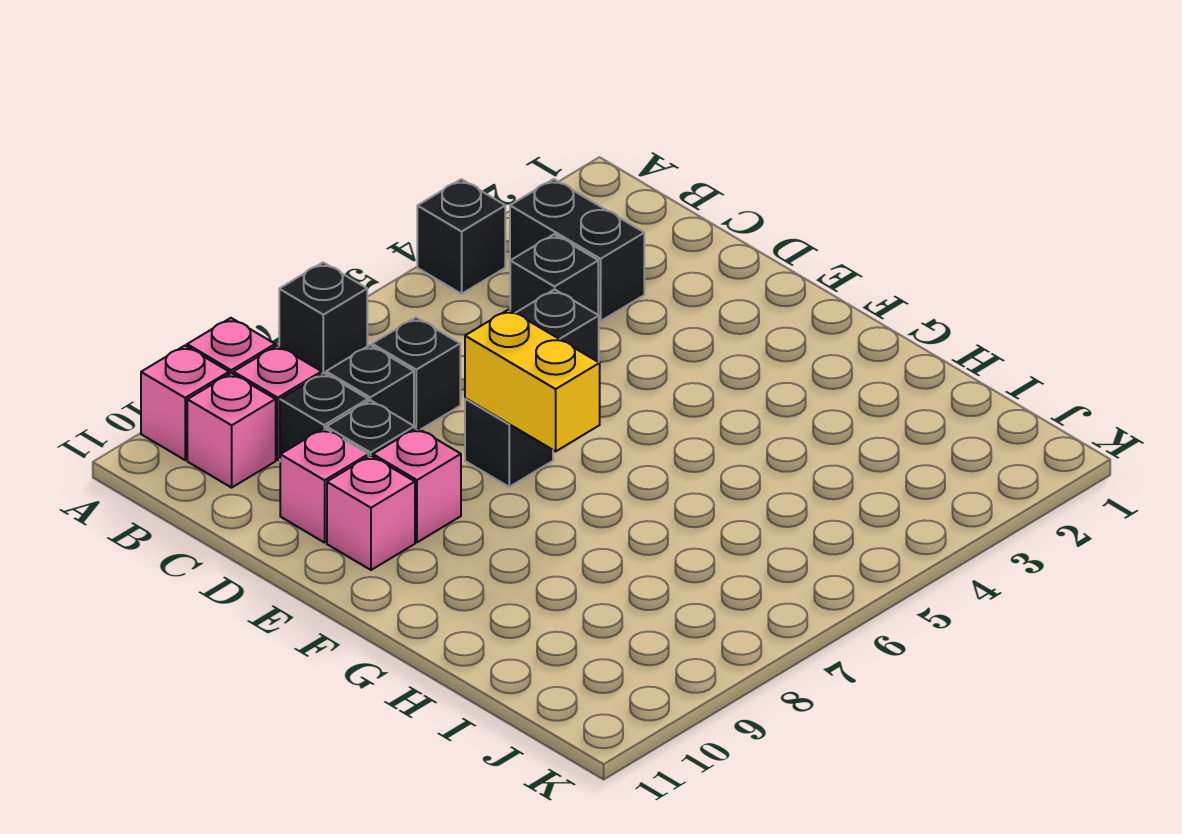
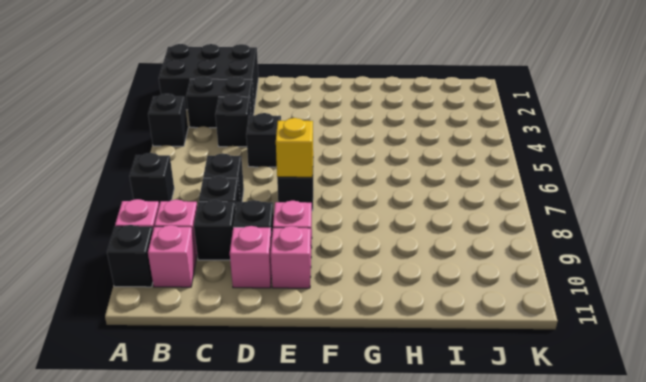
none -> black 2x3 brick [159,44,258,110]
pink 1x1 brick [141,346,229,460] -> black 1x1 brick [107,225,153,287]
yellow 1x2 brick [465,309,600,451] -> yellow 1x1 brick [276,118,313,177]

